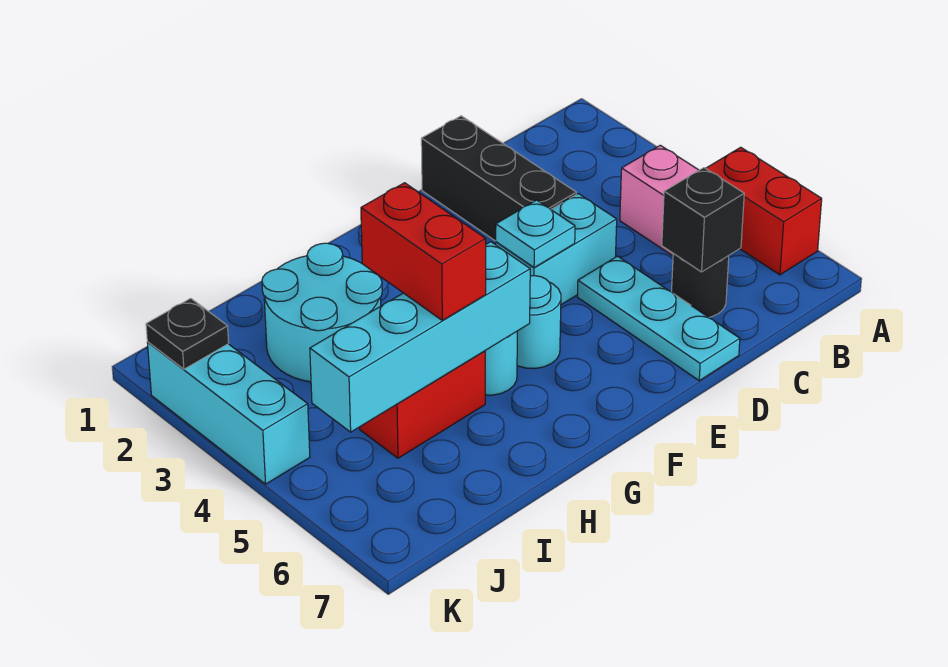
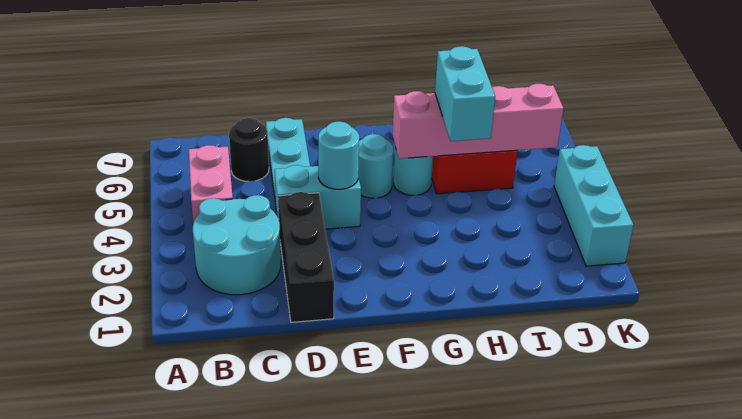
red 1x2 brick [706,147,822,275] -> none
black 1x1 brick [662,168,744,272] -> none
cyan 1x1 plate [496,200,575,268] -> cyan 1x1 round brick [318,121,359,189]
cyan 1x4 brick [310,242,530,432] -> pink 1x4 brick [392,84,563,159]
cyan 2x2 round brick [262,243,382,382] -> cyan 2x2 round brick moved to [193,195,281,295]
red 1x2 brick [361,183,486,320] -> cyan 1x2 brick [435,46,495,141]
black 1x1 plate [146,298,229,369] -> none

